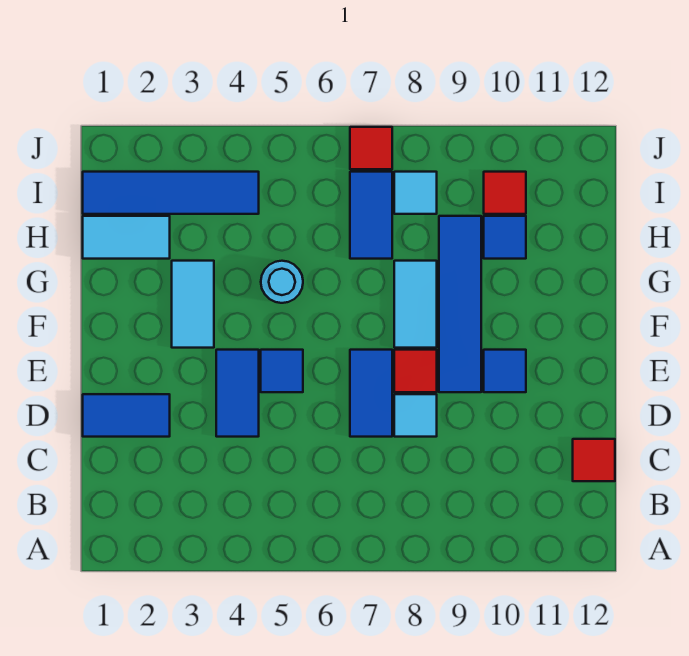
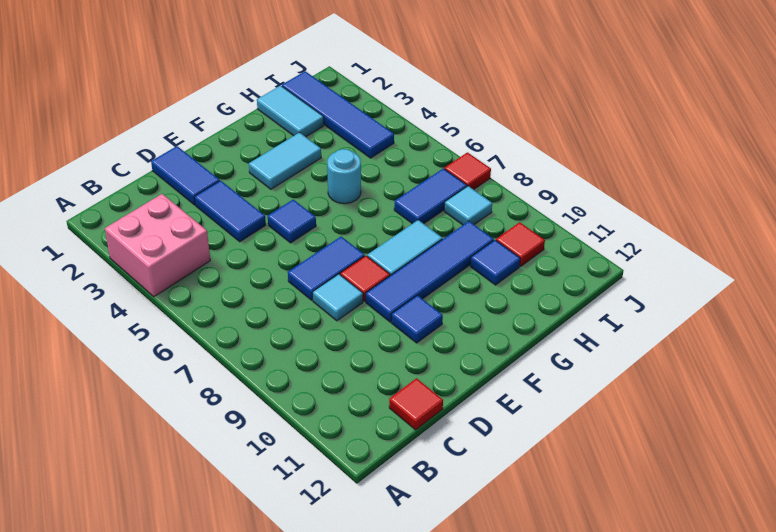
none -> pink 2x2 brick [105,194,210,297]
blue 1x2 tile [216,350,259,437] -> blue 1x2 tile turned to [195,181,266,242]

